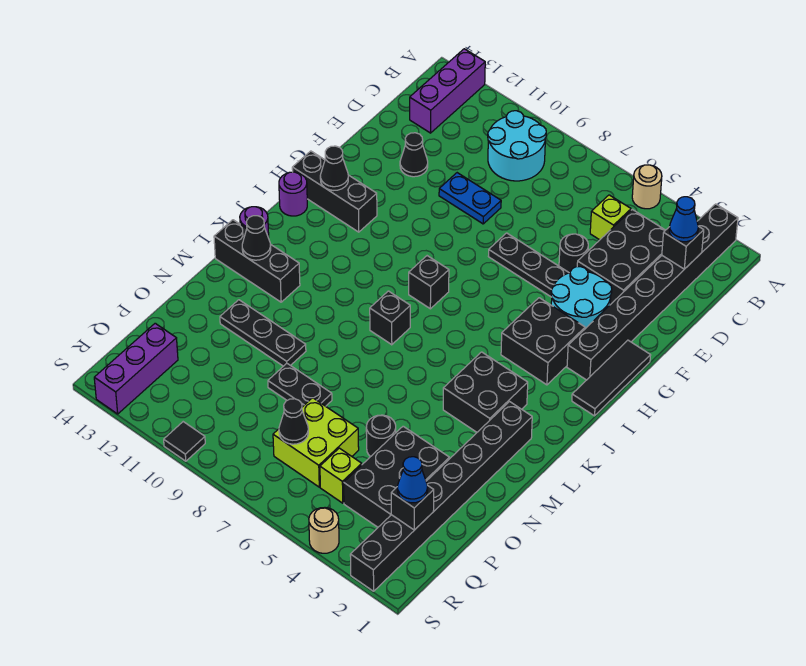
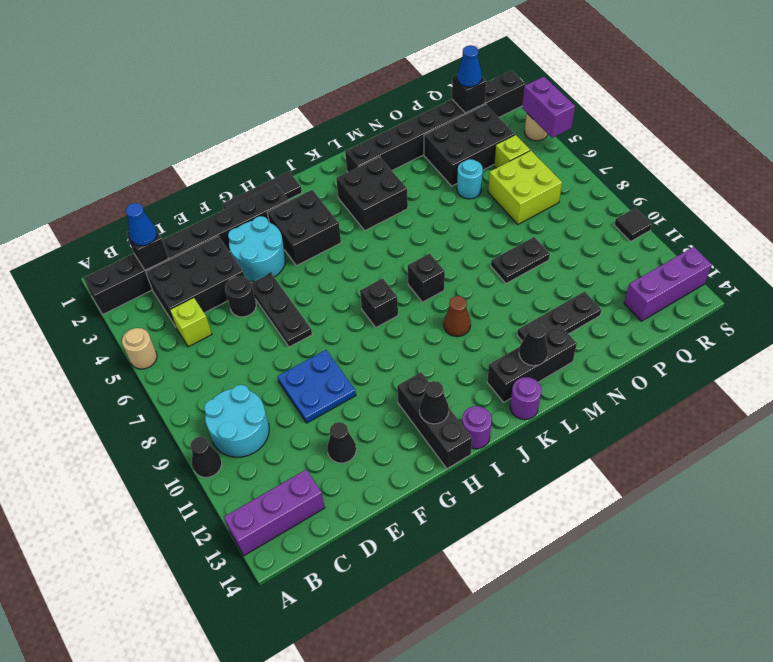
blue 1x2 plate [439,173,501,224] -> blue 2x2 plate [278,350,356,423]
none -> brown 1x1 cone [444,296,471,336]
black 1x3 brick [214,220,300,302] -> black 1x3 brick turned to [487,324,577,402]
black 1x3 plate [220,300,306,366] -> black 1x3 plate turned to [517,291,601,342]
black 1x1 round brick [366,415,396,457] -> cyan 1x1 round brick [457,159,483,199]
black 1x2 plate [268,363,332,407] -> black 1x2 plate turned to [491,237,550,283]
black 1x1 cone [279,399,308,444] -> black 1x1 cone moved to [190,437,222,478]
none -> purple 1x2 brick [522,77,575,138]

